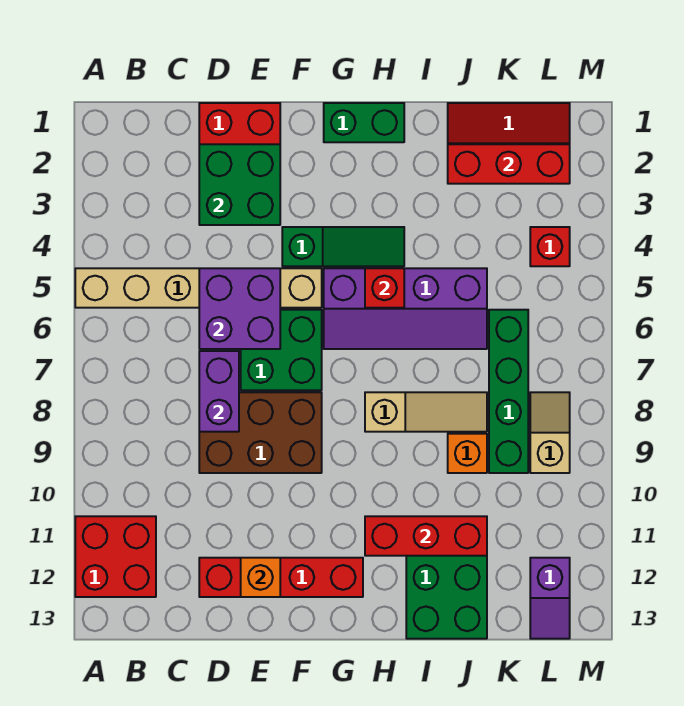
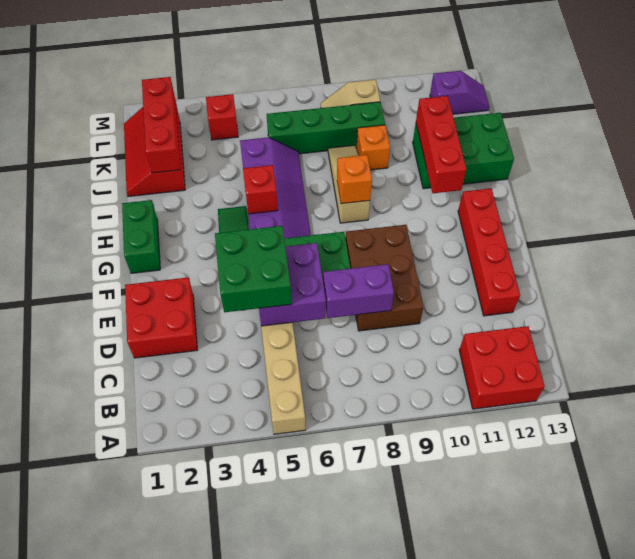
green 2x2 brick [199,144,280,225] -> green 2x2 brick moved to [215,226,292,312]
orange 1x1 brick [241,558,280,597] -> orange 1x1 brick moved to [337,155,372,204]

